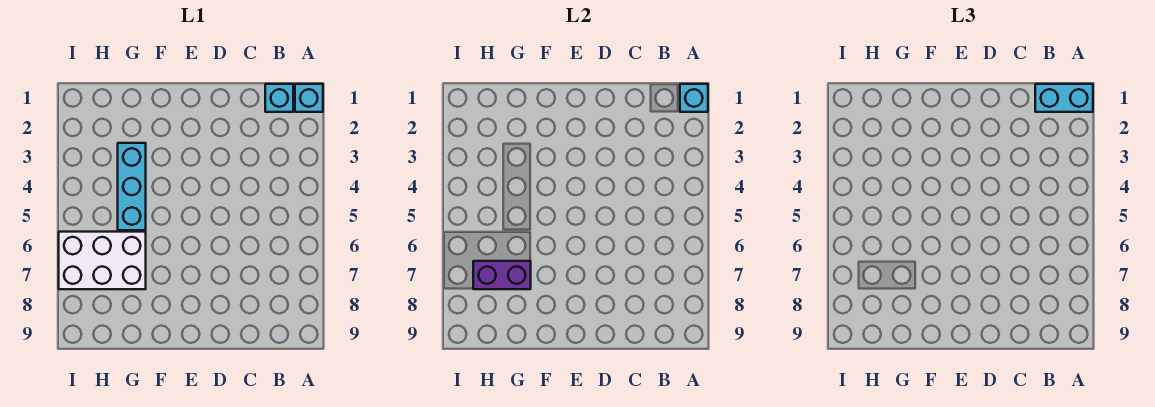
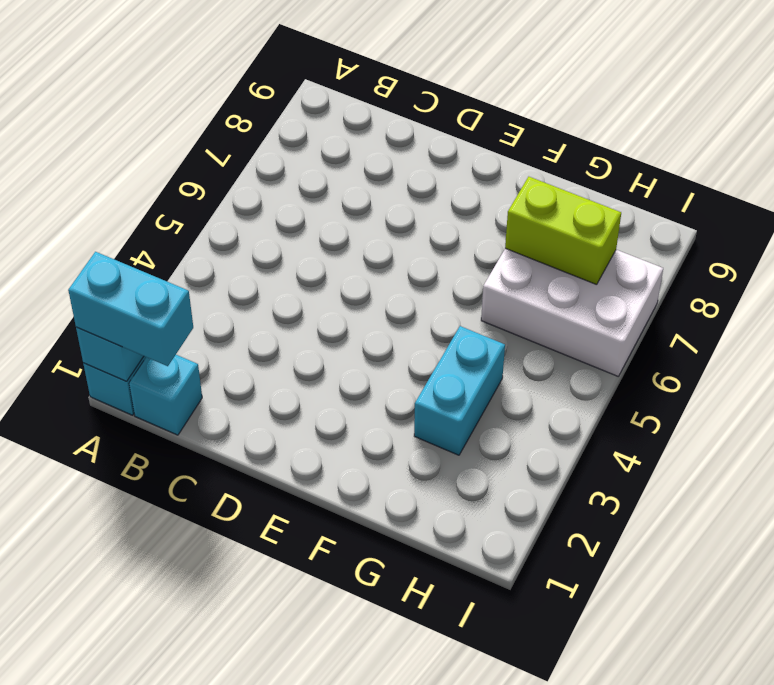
cyan 1x3 brick [118,143,146,230] -> cyan 1x2 brick [414,326,505,455]
purple 1x2 brick [473,261,531,289] -> lime 1x2 brick [505,177,621,285]

